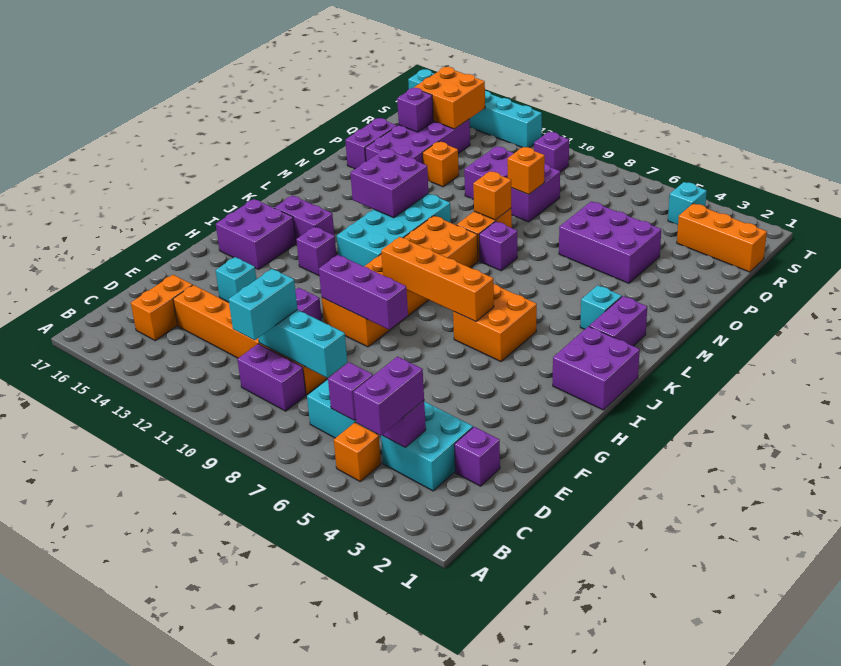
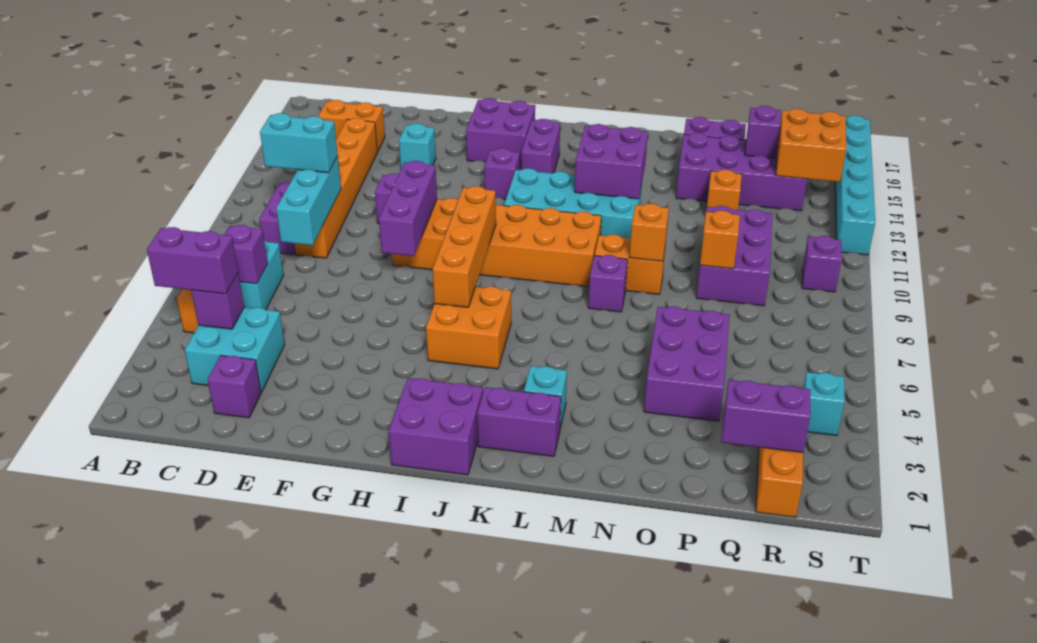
none -> purple 1x2 brick [721,380,811,453]

